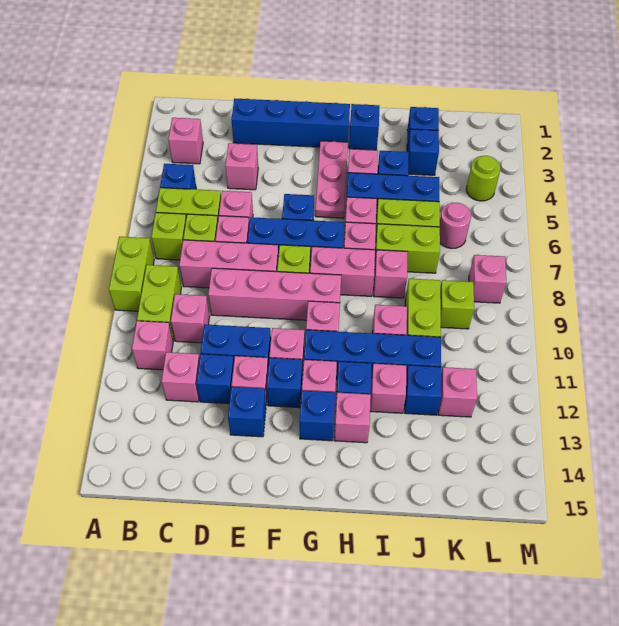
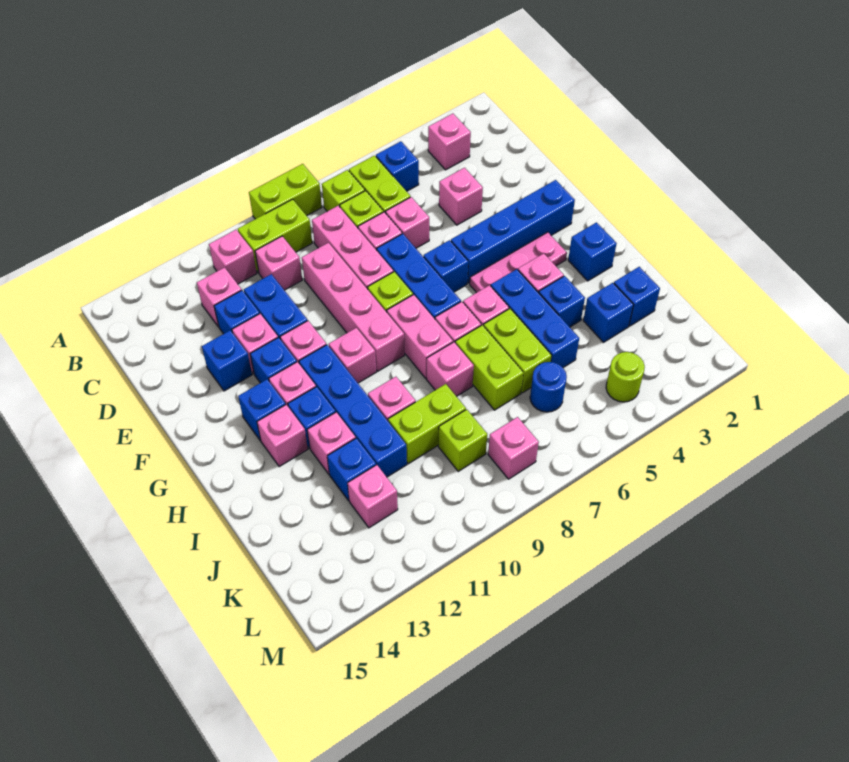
blue 1x4 brick [231,99,350,147] -> blue 1x4 brick turned to [451,180,575,283]
pink 1x1 round brick [440,203,471,248] -> blue 1x1 round brick [530,362,567,412]

